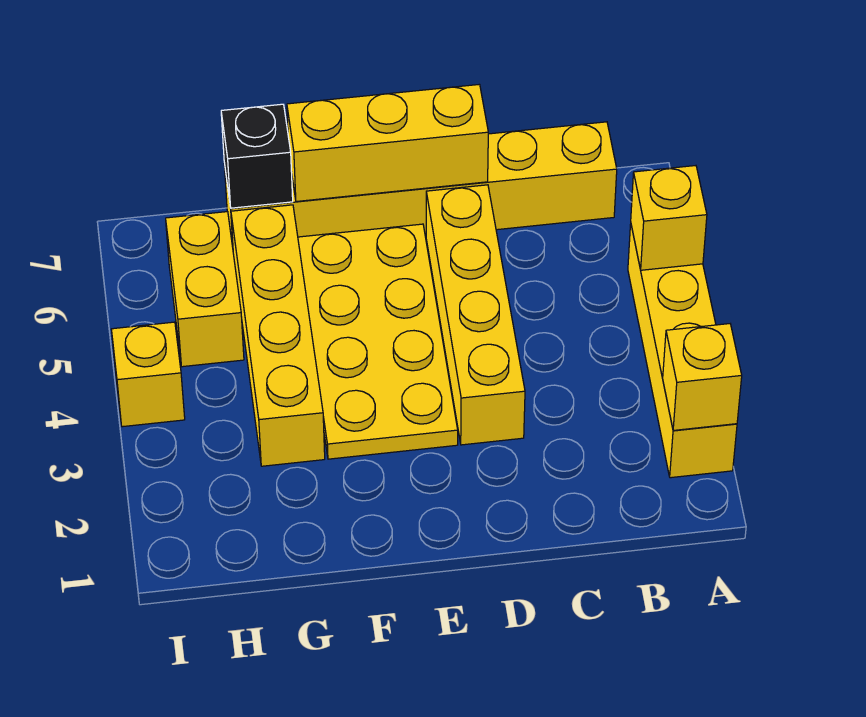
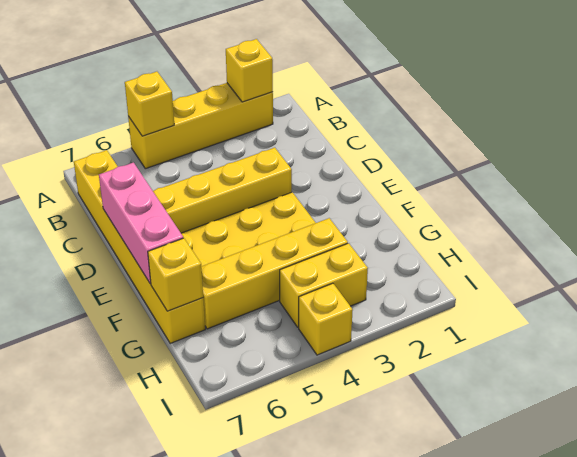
yellow 1x3 brick [287,84,488,202] -> pink 1x3 brick [99,163,183,284]
black 1x1 brick [221,104,293,208] -> yellow 1x1 brick [148,238,203,311]
yellow 1x2 brick [166,212,244,367] -> yellow 1x2 brick moved to [280,243,368,327]

